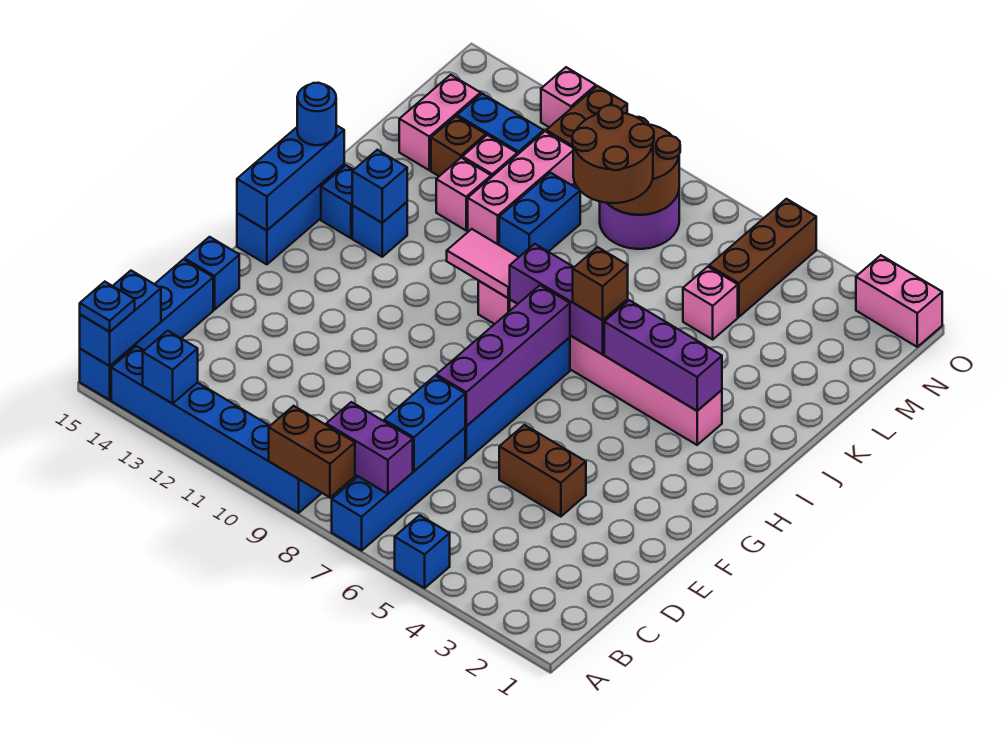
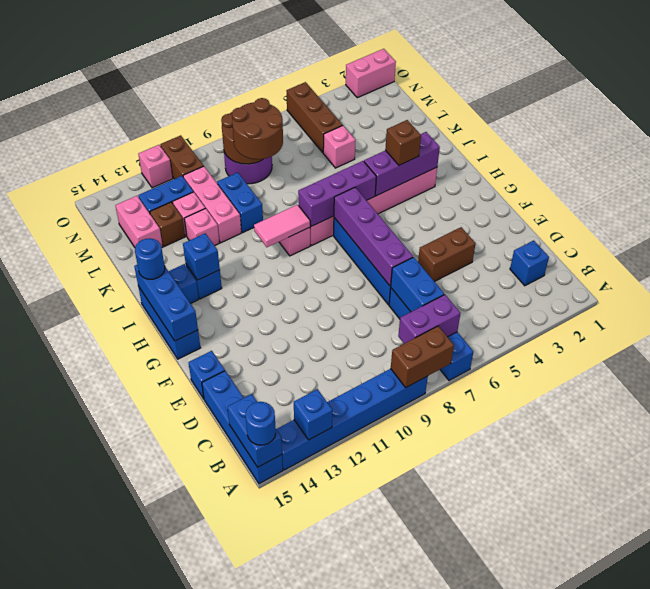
blue 1x1 brick [395,515,450,588] -> blue 1x1 brick moved to [510,240,549,286]
blue 1x1 plate [80,282,135,332] -> blue 1x1 round brick [246,402,276,445]
brown 1x1 brick [573,247,628,320] -> brown 1x1 brick moved to [385,120,421,165]

